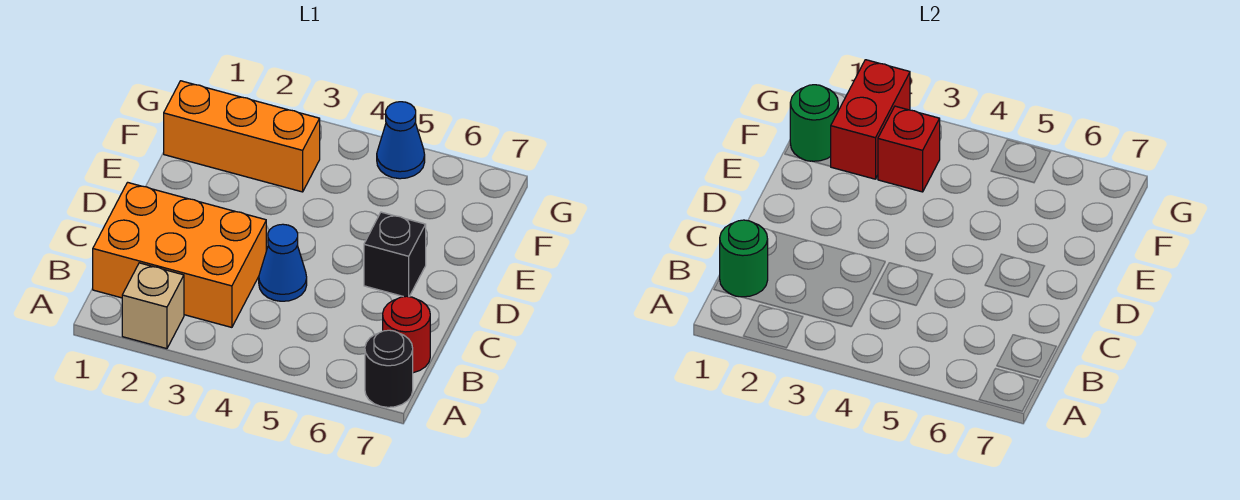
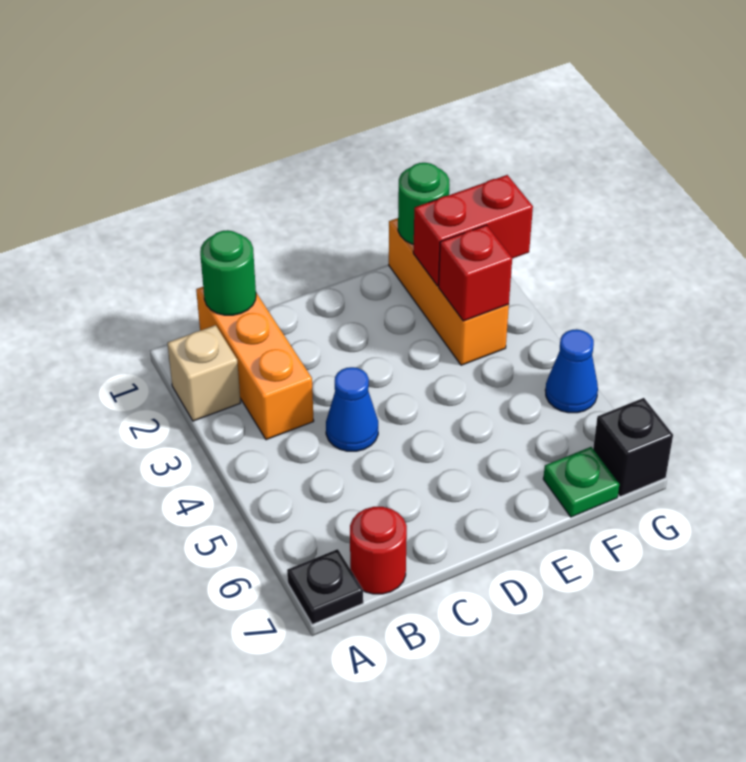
black 1x1 round brick [365,330,413,407] -> black 1x1 plate [287,549,363,624]
orange 2x3 brick [93,182,266,327] -> orange 1x3 brick [196,287,314,440]
black 1x1 brick [364,212,426,297] -> black 1x1 brick moved to [593,398,673,497]
none -> green 1x1 plate [543,447,619,517]

